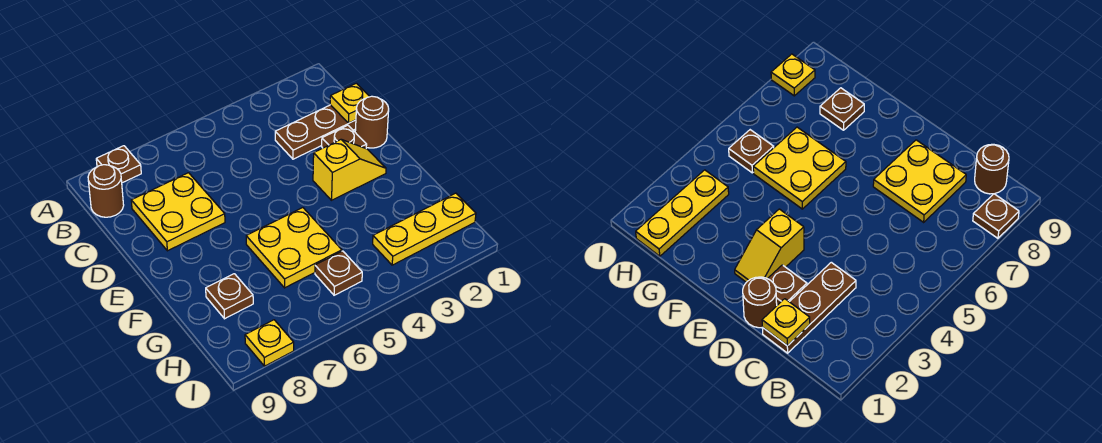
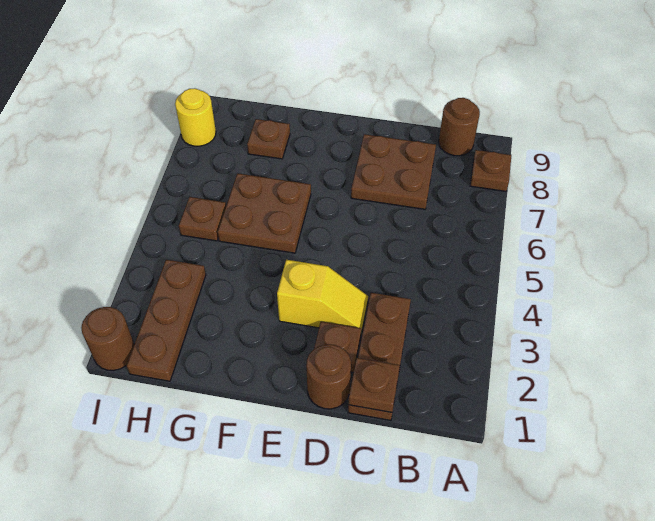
yellow 1x1 plate [330,83,370,123] -> brown 1x1 plate [349,358,400,412]
yellow 2x2 plate [131,173,225,251] -> brown 2x2 plate [351,134,436,209]
yellow 1x2 slope [313,140,386,200] -> yellow 1x2 slope turned to [277,260,368,334]
yellow 2x2 plate [246,208,342,288] -> brown 2x2 plate [218,173,311,253]
yellow 1x3 plate [373,193,476,265] -> brown 1x3 plate [127,260,206,381]
none -> brown 1x1 round brick [81,307,134,370]
yellow 1x1 plate [245,320,294,366] -> yellow 1x1 round brick [175,88,216,146]

